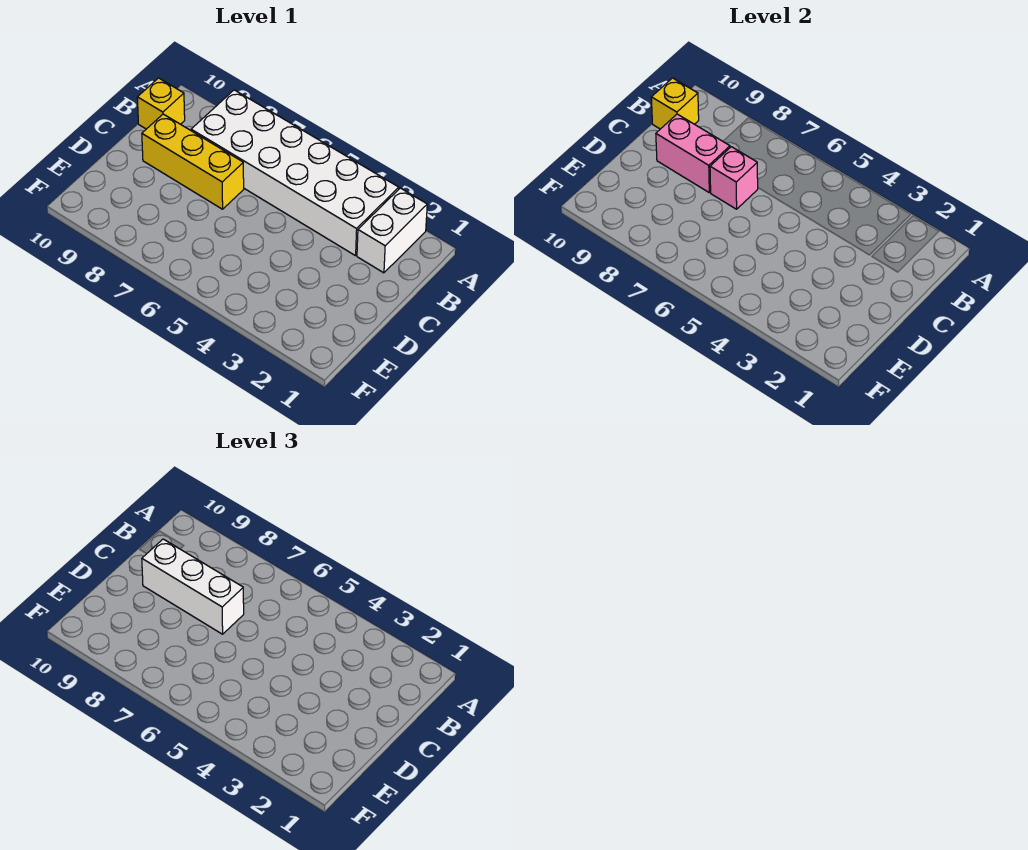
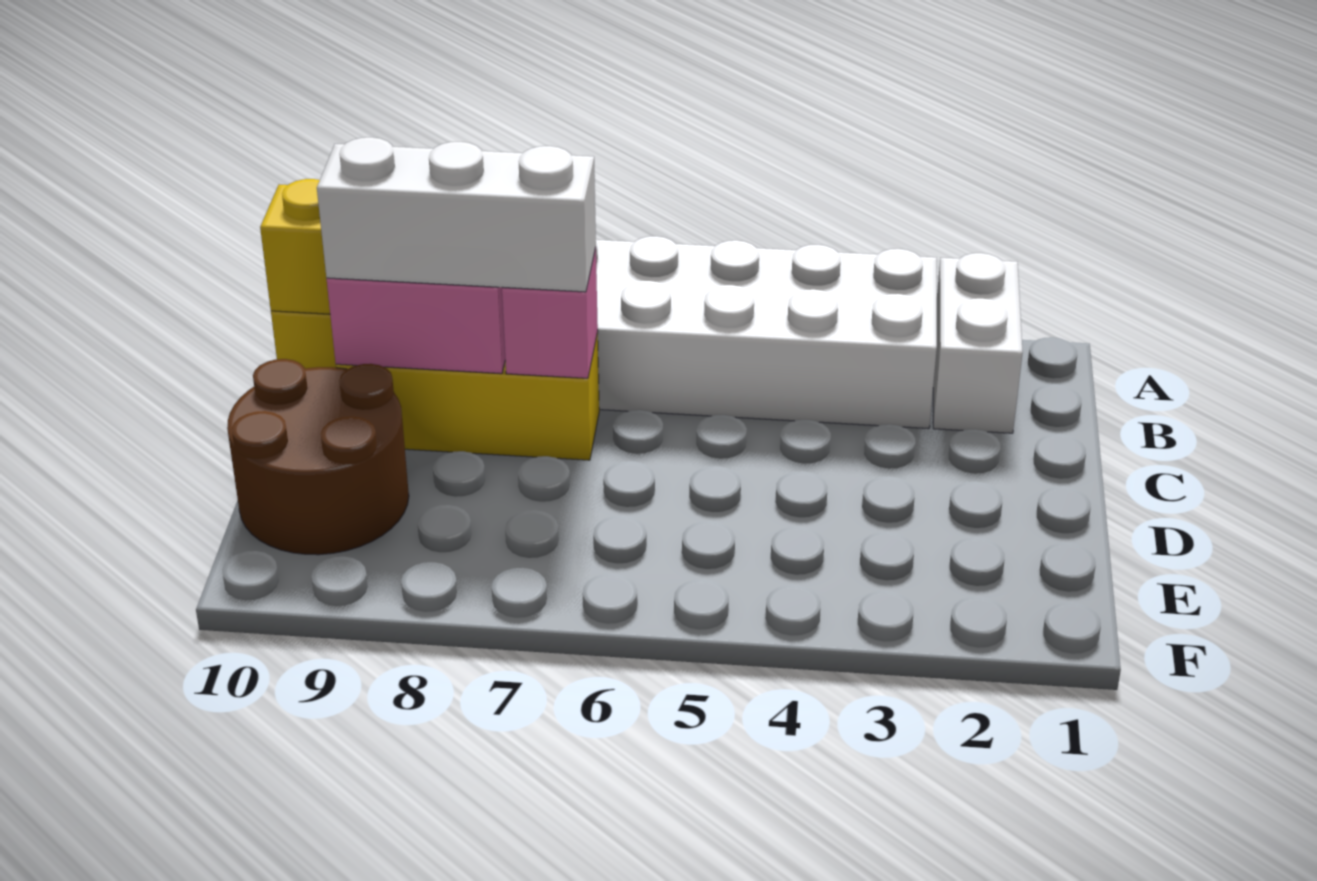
none -> brown 2x2 round brick [227,359,409,555]

